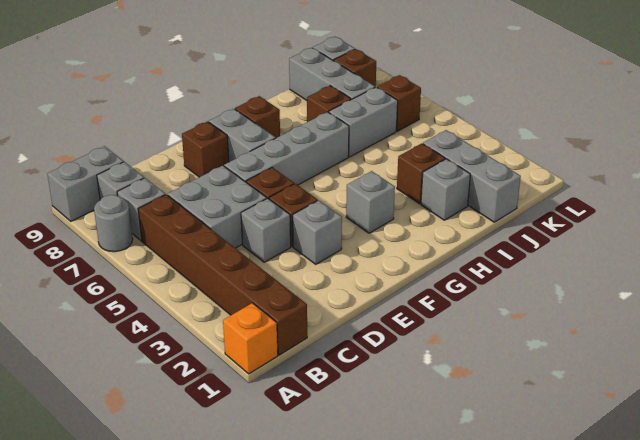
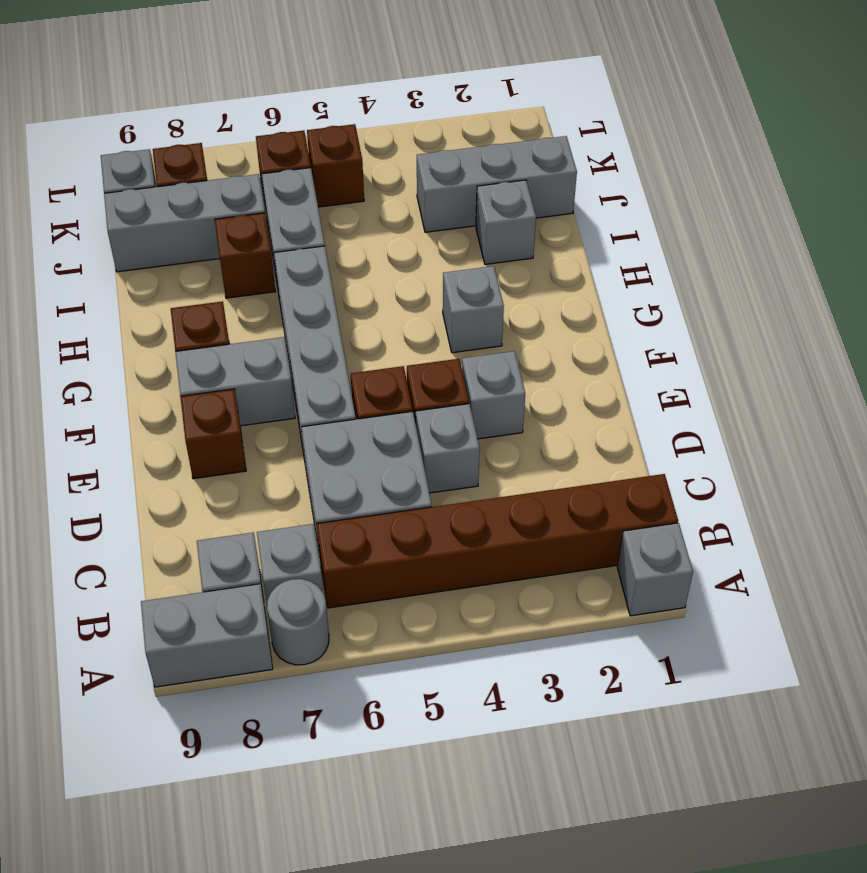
orange 1x1 brick [223,303,278,374] -> grey 1x1 brick [617,523,693,616]
grey 1x2 brick [47,146,124,221] -> grey 1x2 brick turned to [141,584,273,687]
brown 1x1 brick [397,143,445,204] -> brown 1x1 brick moved to [307,124,364,207]

